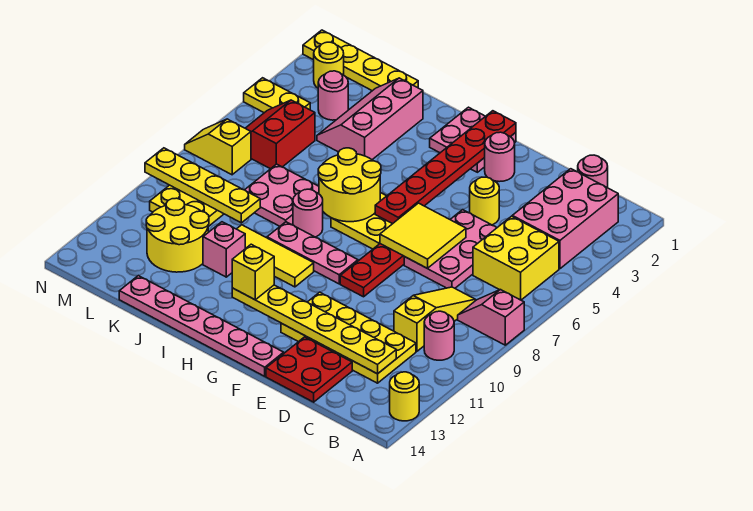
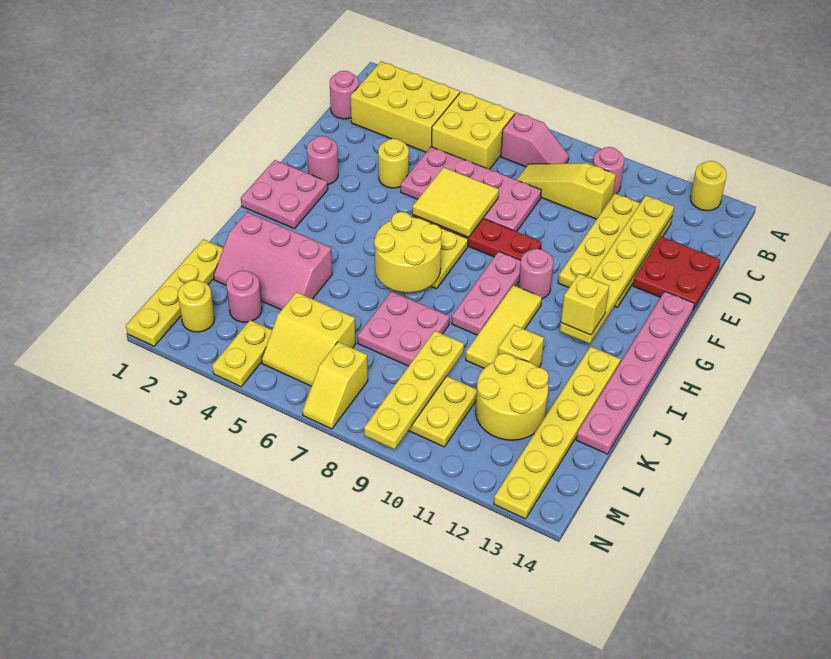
pink 1x2 slope [458,290,524,345] -> pink 1x2 slope turned to [501,112,569,167]
pink 2x3 brick [512,169,618,269] -> yellow 2x3 brick [351,61,460,152]
pink 2x3 plate [404,210,497,288] -> pink 2x4 plate [401,147,541,232]
red 1x6 plate [375,111,516,224] -> none
pink 1x1 round brick [293,189,323,237] -> pink 1x1 round brick moved to [519,249,553,299]
none -> yellow 1x6 plate [494,346,621,519]
pink 1x1 brick [203,222,245,277] -> yellow 1x1 brick [498,325,544,367]
red 2x2 slope [245,100,315,169] -> yellow 2x2 slope [262,292,356,386]

